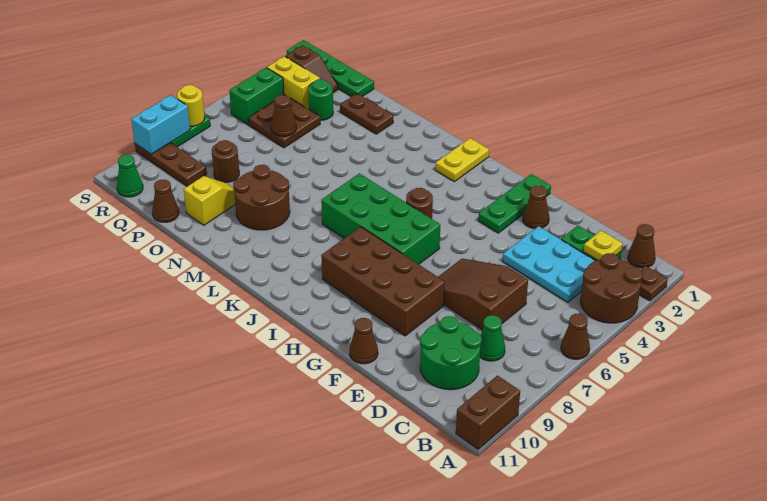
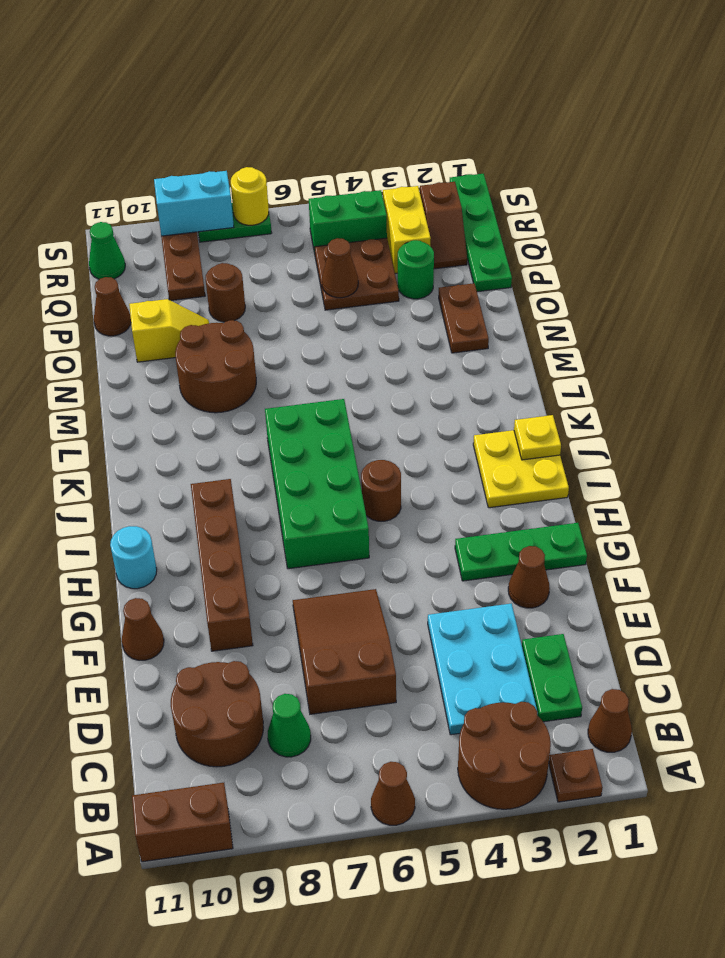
yellow 1x1 plate [583,230,623,260] -> yellow 1x1 plate moved to [514,415,561,460]
green 2x2 round brick [420,316,482,390] -> brown 2x2 round brick [171,661,264,767]
brown 2x4 brick [321,227,445,336] -> brown 1x4 brick [191,479,253,651]
none -> cyan 1x1 round brick [110,526,157,589]
yellow 1x2 plate [435,138,489,182] -> yellow 2x2 plate [473,430,569,508]

